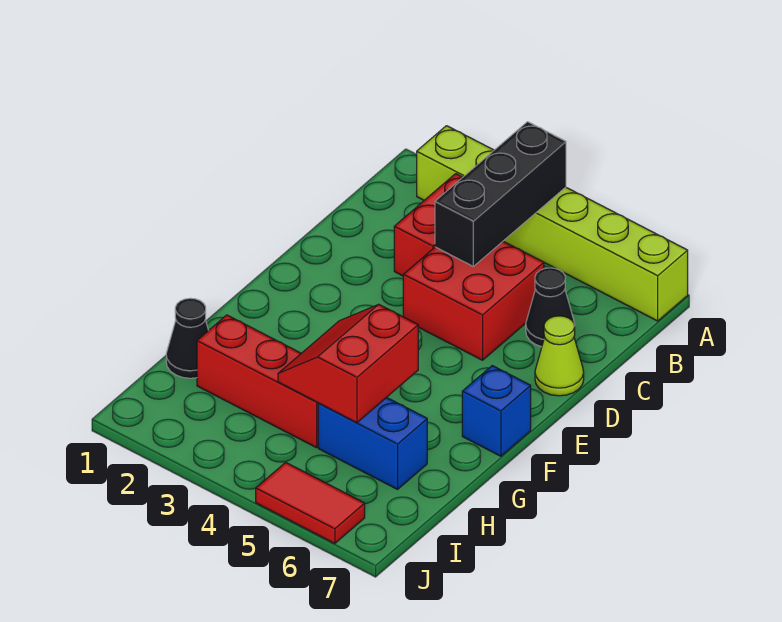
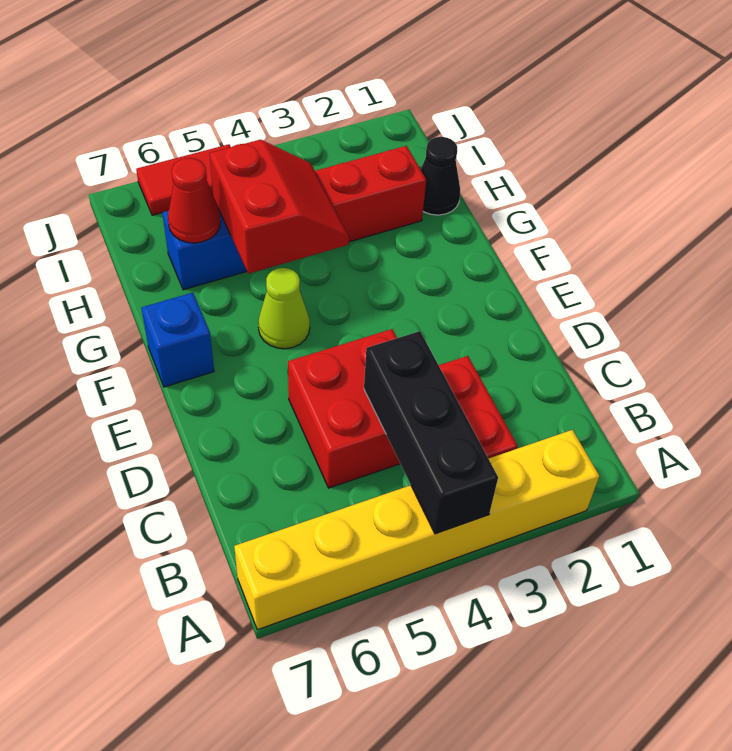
lime 1x6 brick [417,126,688,321] -> yellow 1x6 brick [234,430,599,630]
black 1x1 cone [526,268,575,347] -> none
lime 1x1 cone [535,316,584,396] -> lime 1x1 cone moved to [258,268,310,349]
none -> red 1x1 cone [168,158,221,243]

